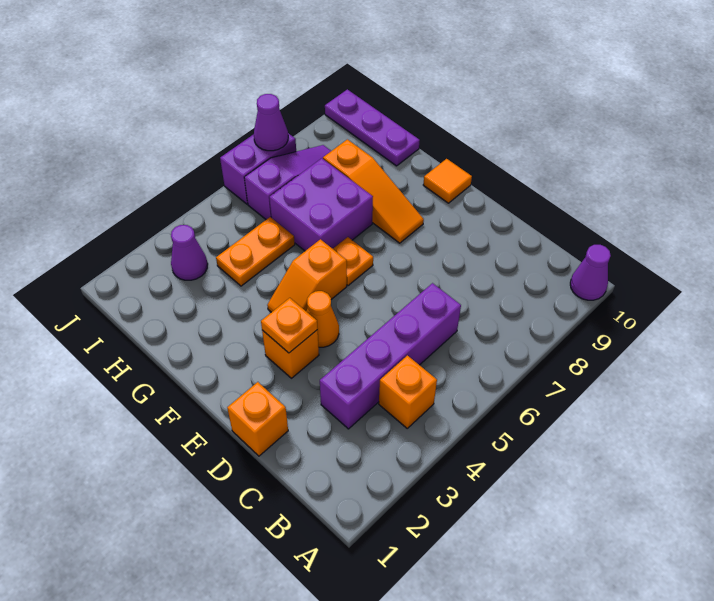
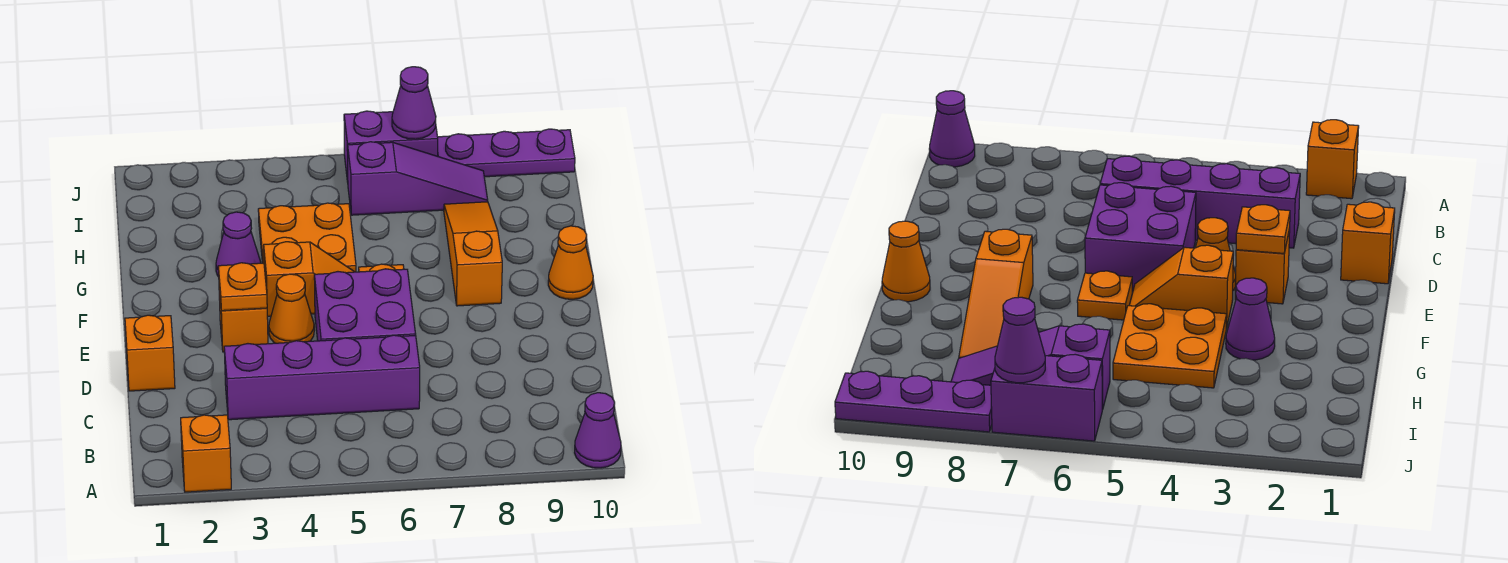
orange 1x1 brick [379,355,437,428] -> orange 1x1 brick moved to [181,415,231,492]
orange 1x2 slope [267,239,347,312] -> orange 1x2 slope turned to [264,242,354,316]
orange 1x3 slope [323,139,424,243] -> orange 1x3 slope turned to [444,202,502,306]
orange 1x1 tile [423,159,472,203] -> orange 1x1 cone [548,226,593,299]
purple 2x2 brick [269,158,373,251] -> purple 2x2 brick moved to [314,269,416,341]
orange 1x2 plate [216,217,295,286] -> orange 2x2 plate [258,203,356,272]
purple 1x3 plate [325,89,420,166] -> purple 1x3 plate turned to [438,129,575,177]
purple 1x1 cone [171,225,208,280] -> purple 1x1 cone moved to [216,212,261,277]

